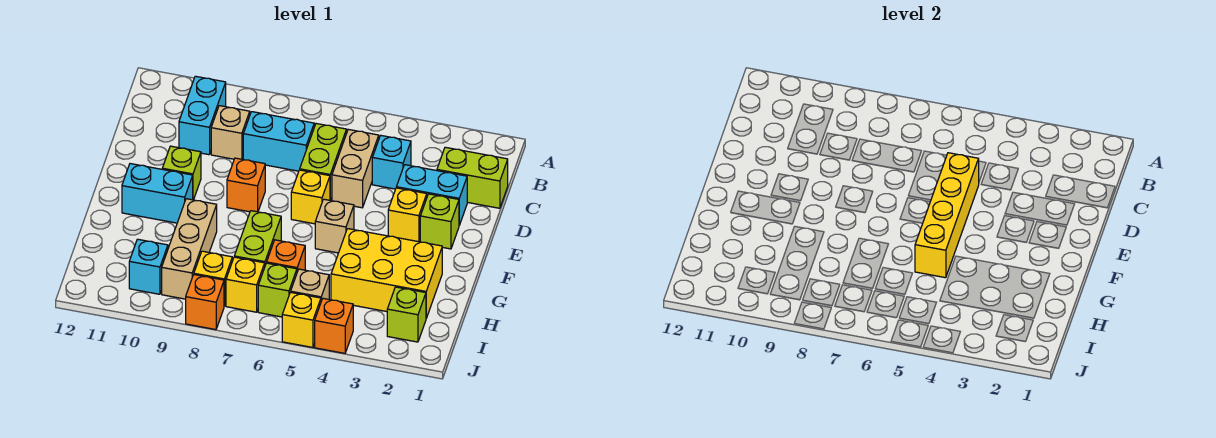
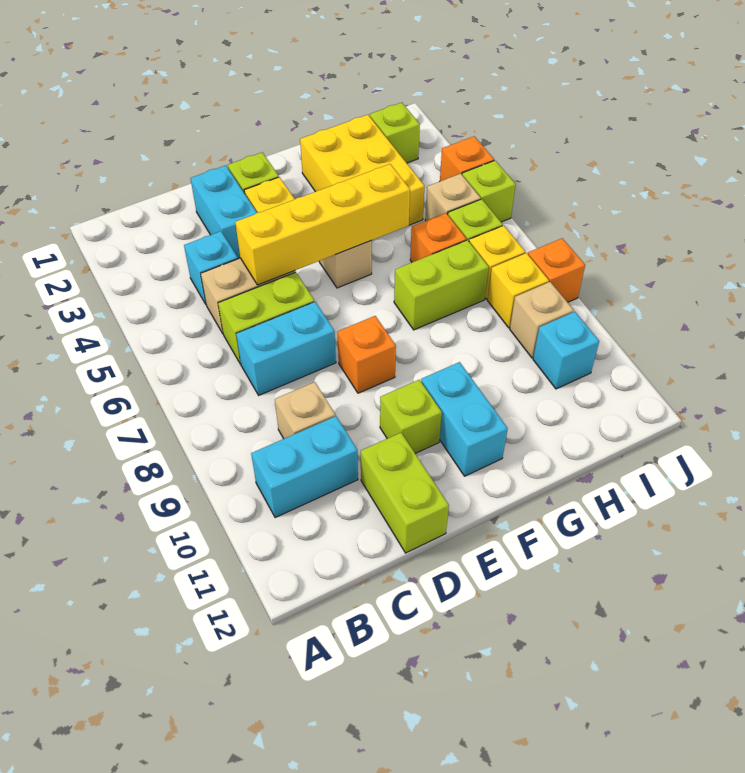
lime 1x2 brick [437,147,508,208] -> lime 1x2 brick moved to [361,433,449,553]
cyan 1x2 brick [243,112,314,171] -> cyan 1x2 brick turned to [236,302,336,395]
yellow 1x1 brick [291,170,330,224] -> none
tan 1x3 brick [162,199,217,299] -> tan 1x1 brick [510,282,574,358]
yellow 1x1 brick [282,292,321,347] -> lime 1x1 brick [462,161,516,222]

